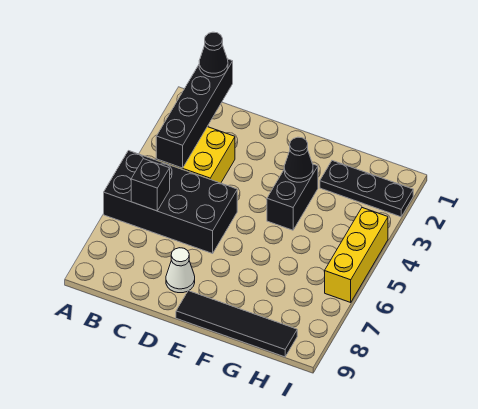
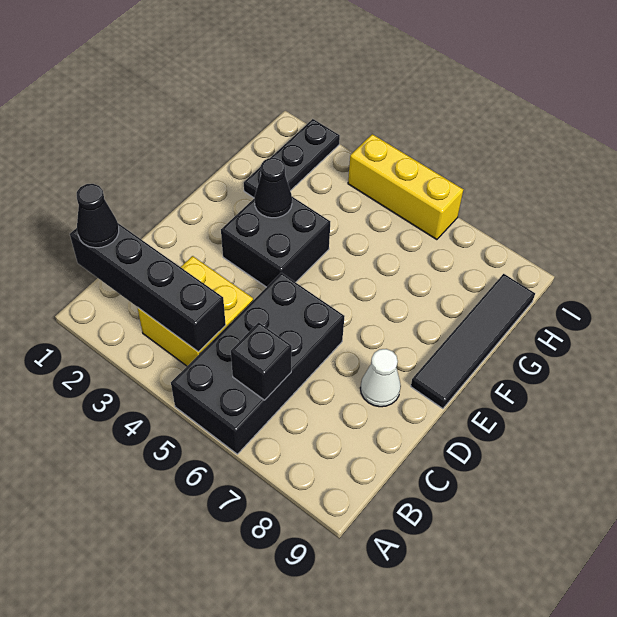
black 1x2 brick [267,164,318,230] -> black 2x2 brick [221,197,330,287]

